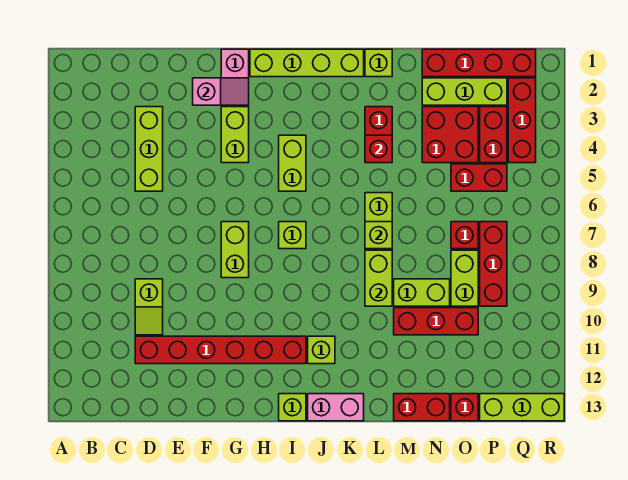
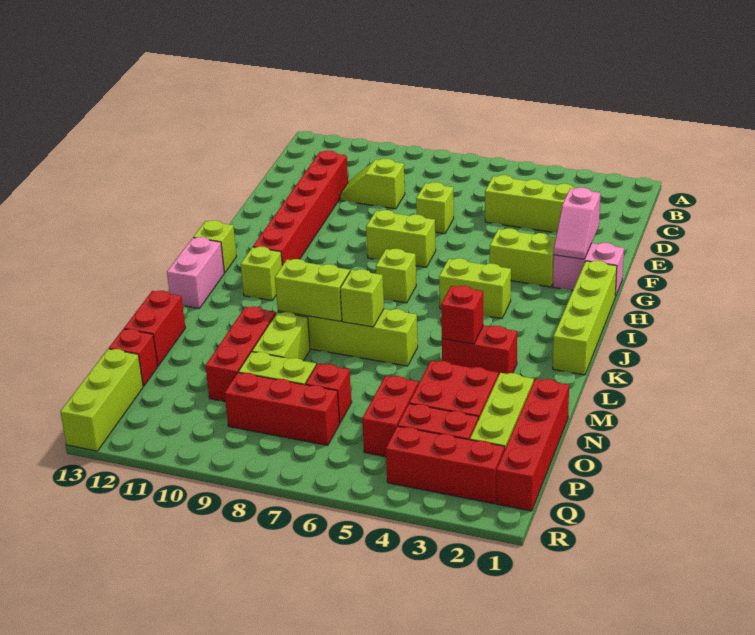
lime 1x1 brick [365,49,392,77] -> lime 1x1 brick moved to [416,182,454,234]

